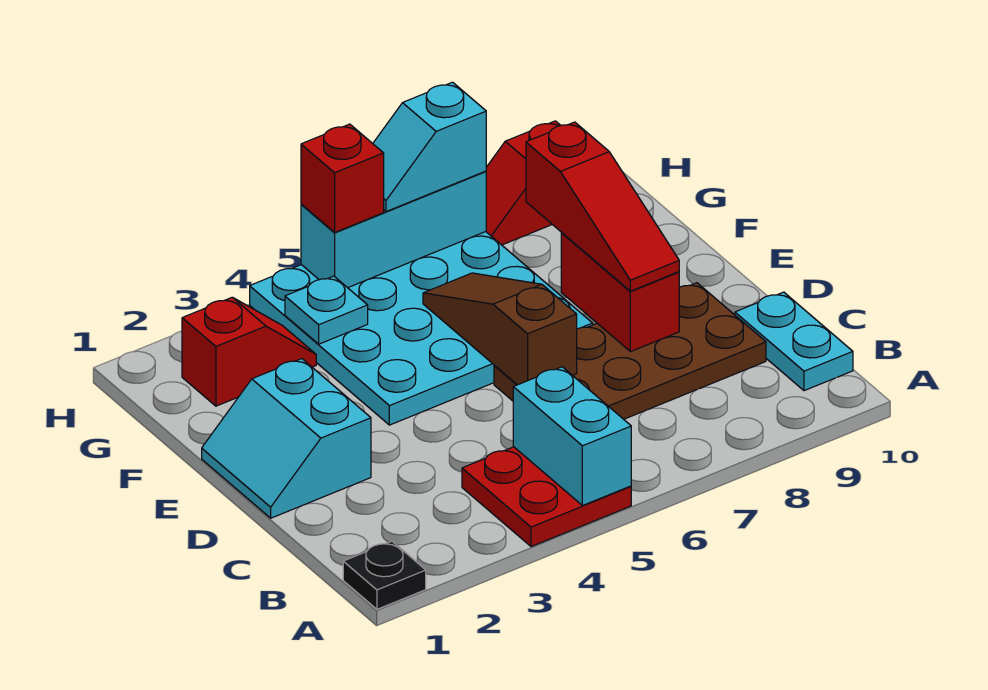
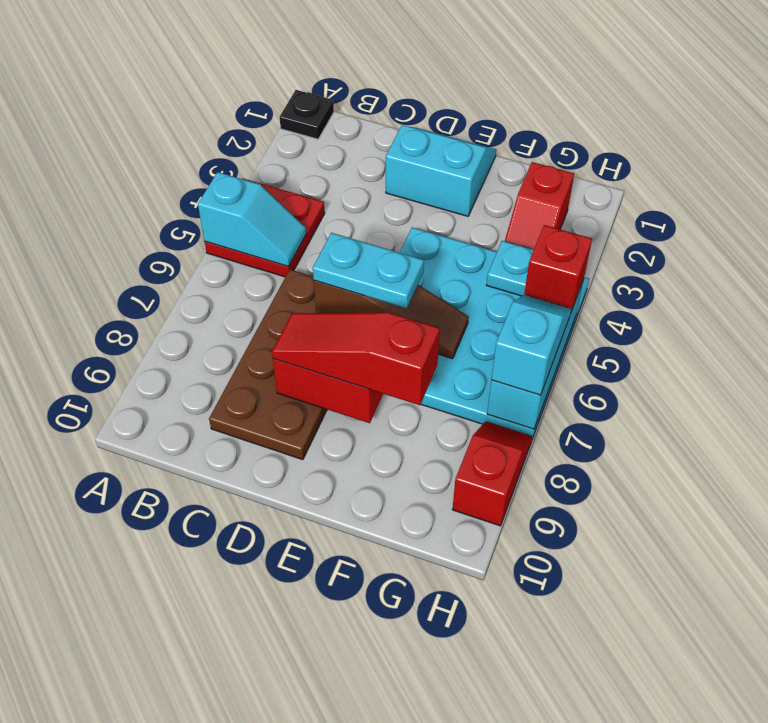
cyan 1x2 brick [513,367,631,506] -> cyan 1x2 slope [198,172,306,267]
cyan 1x2 plate [735,292,853,391] -> cyan 1x2 plate moved to [313,233,424,308]

